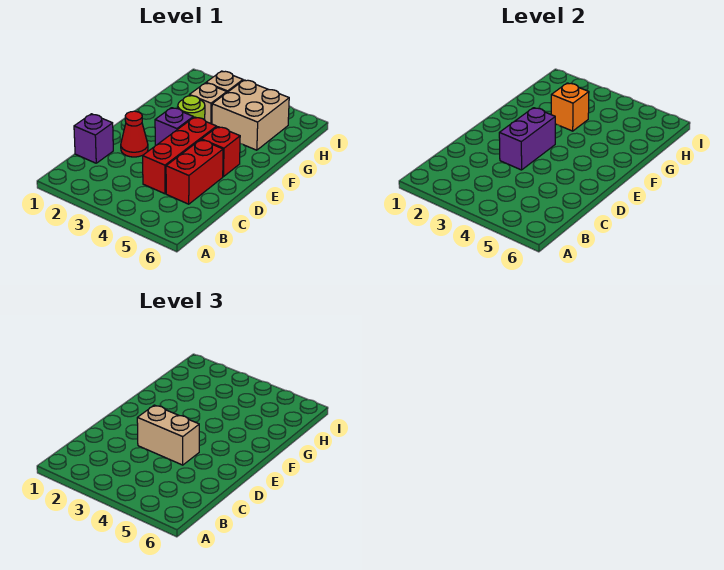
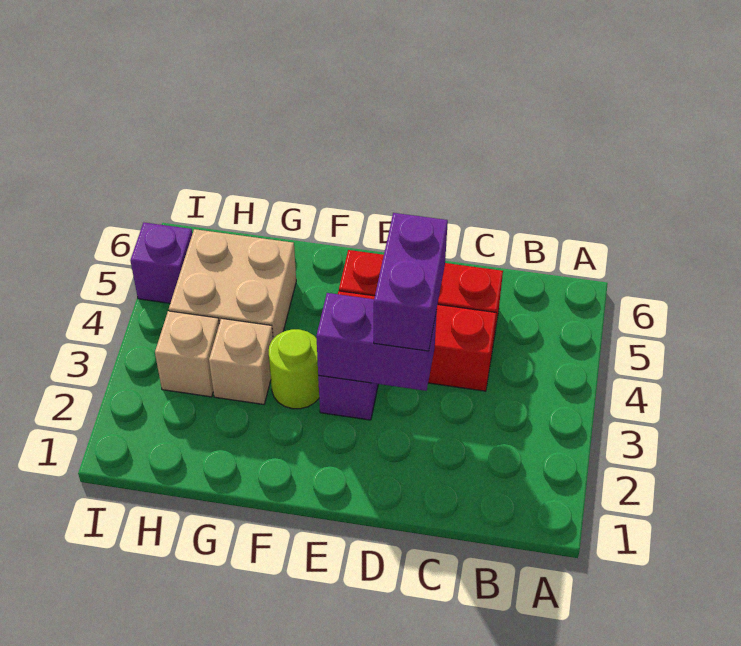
purple 1x1 brick [74,114,113,163] -> purple 1x1 brick moved to [130,223,192,303]
red 1x1 cone [121,111,148,157] -> none
tan 1x2 brick [137,405,199,465] -> purple 1x2 brick [374,213,448,351]
orange 1x1 brick [551,83,589,131] -> none

